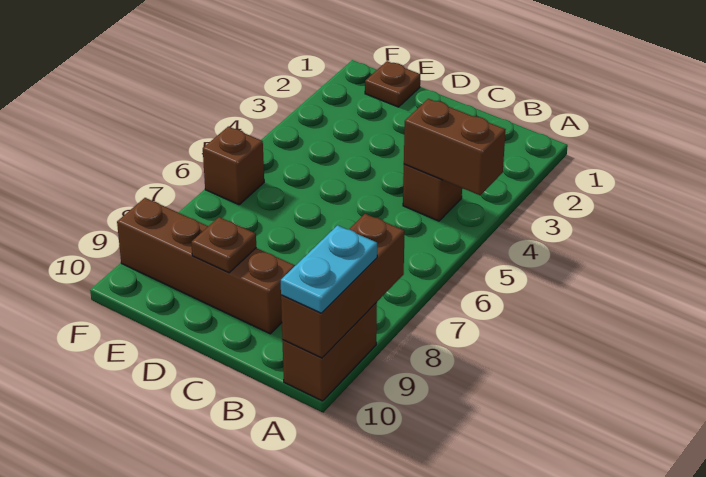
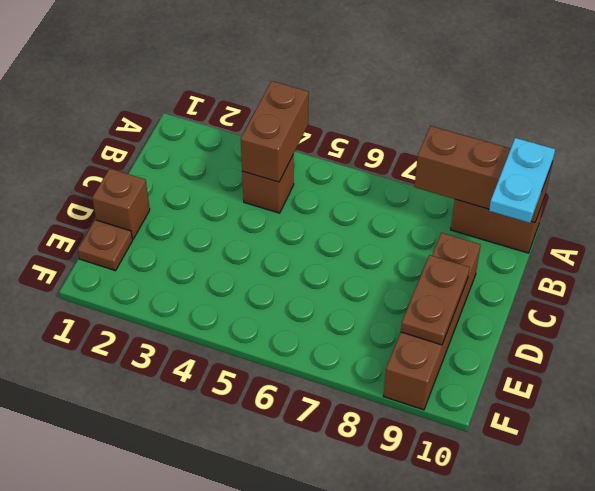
cyan 1x2 plate [281,225,377,313] -> cyan 1x2 plate turned to [489,138,555,223]
brown 1x1 plate [191,217,256,273] -> brown 1x2 plate [401,255,470,345]
brown 1x1 brick [203,127,264,205] -> brown 1x1 brick moved to [92,169,150,239]

